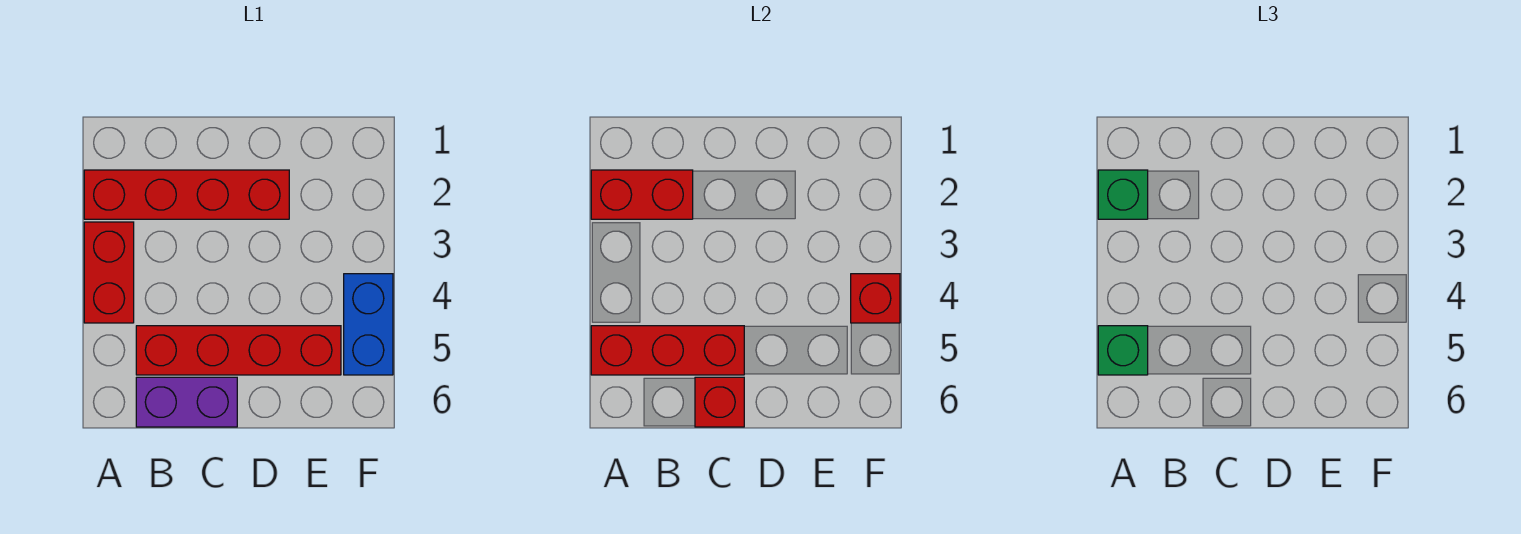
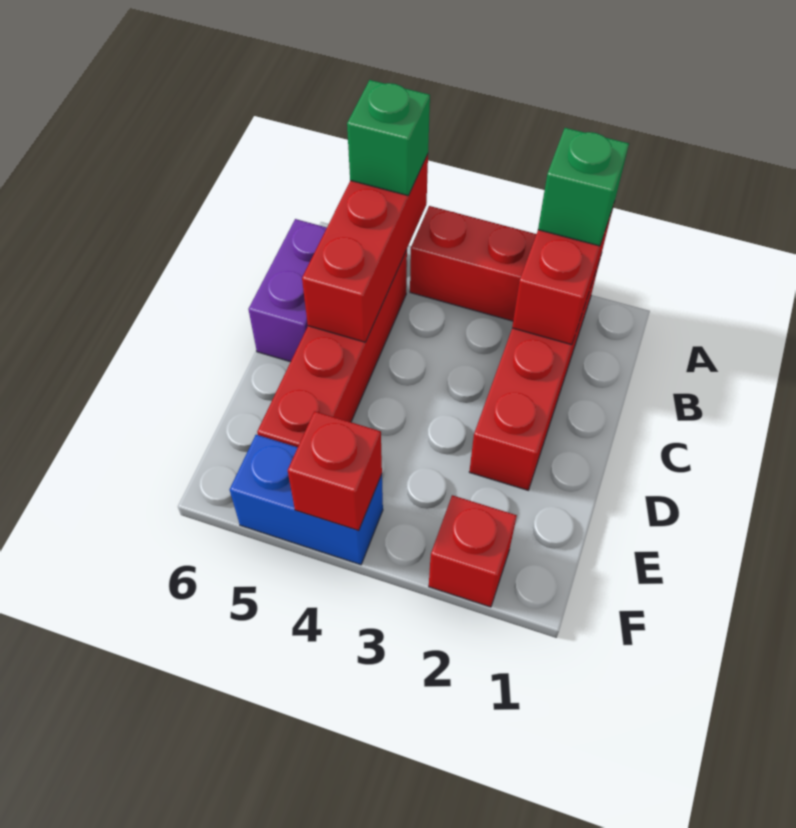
red 1x1 brick [695,377,744,427] -> red 1x1 brick moved to [429,495,517,607]

